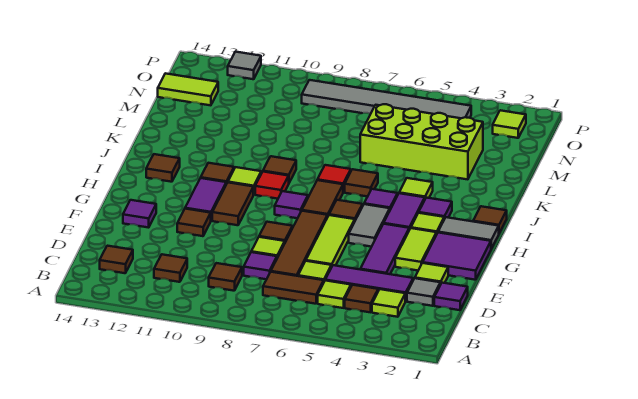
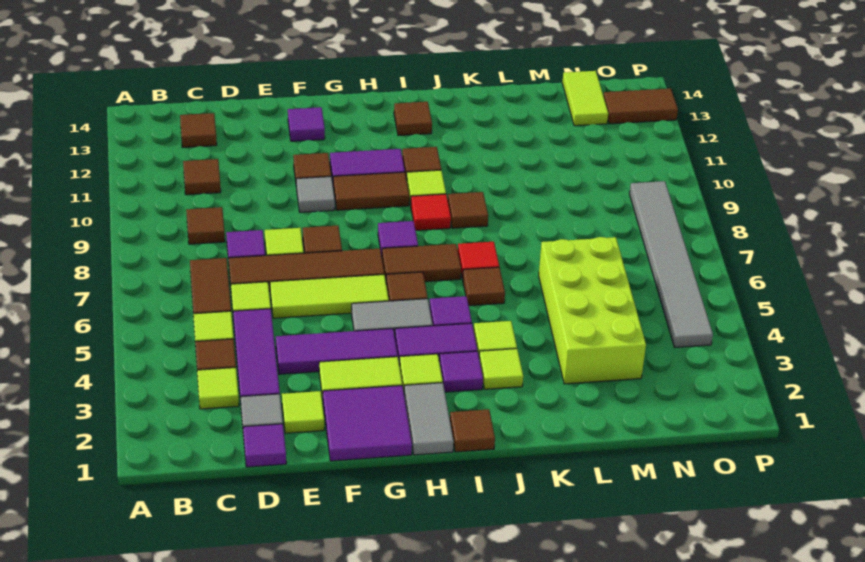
lime 1x1 tile [493,110,526,138] -> lime 1x1 tile moved to [479,349,523,389]
none -> brown 1x2 tile [604,89,678,124]
grey 1x1 tile [228,52,261,79] -> grey 1x1 tile moved to [296,176,335,212]

